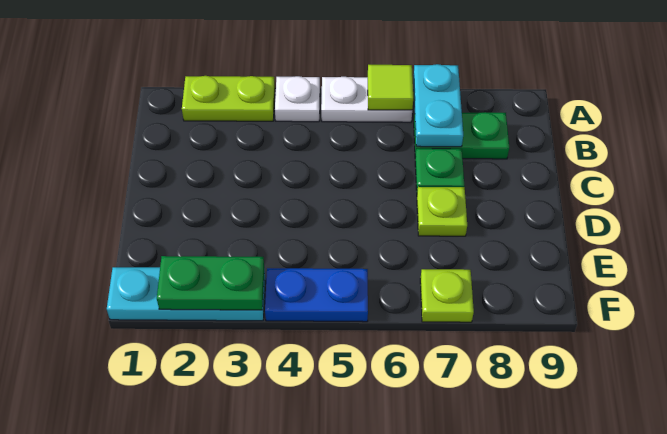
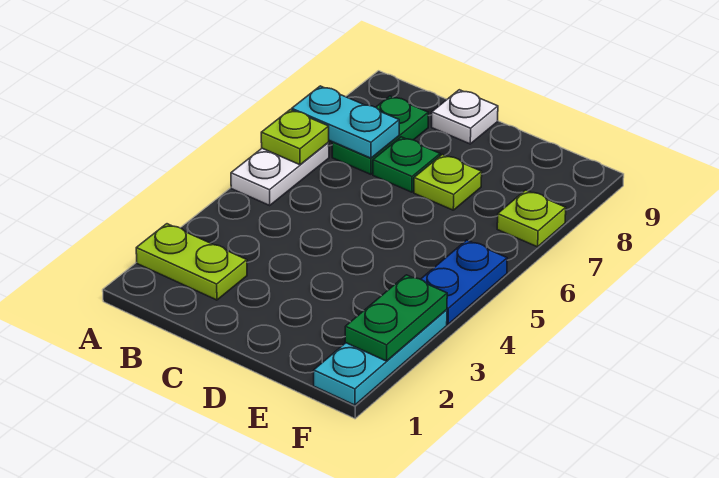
lime 1x2 plate [182,76,275,121] -> lime 1x2 plate turned to [136,224,247,300]
white 1x1 plate [275,76,320,122] -> white 1x1 plate moved to [432,90,498,144]
lime 1x1 tile [368,65,413,110] -> lime 1x1 plate [261,110,329,165]

